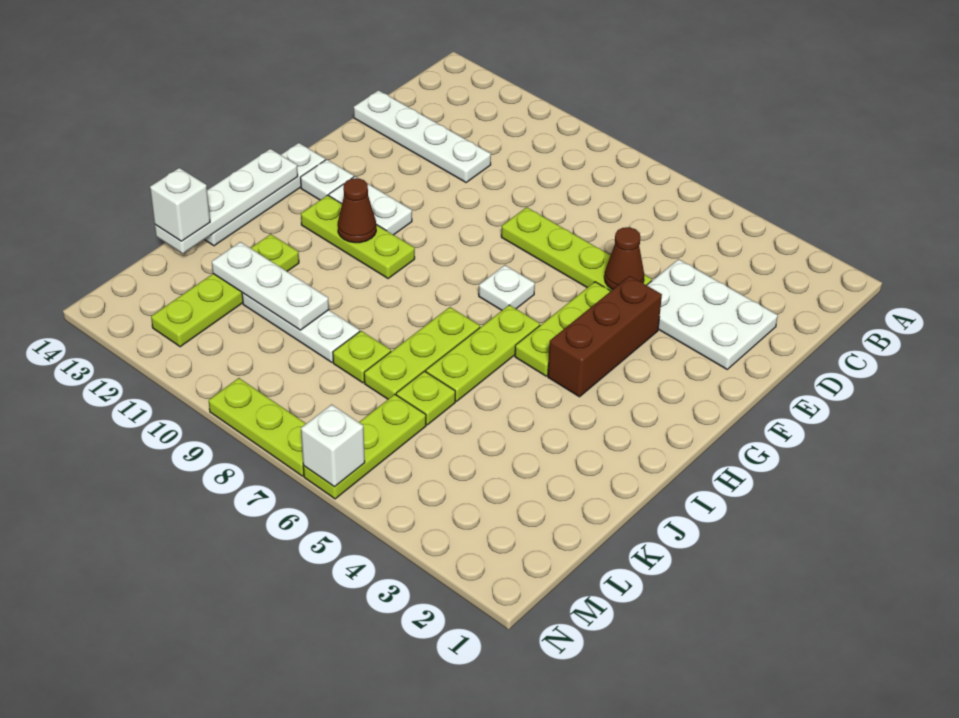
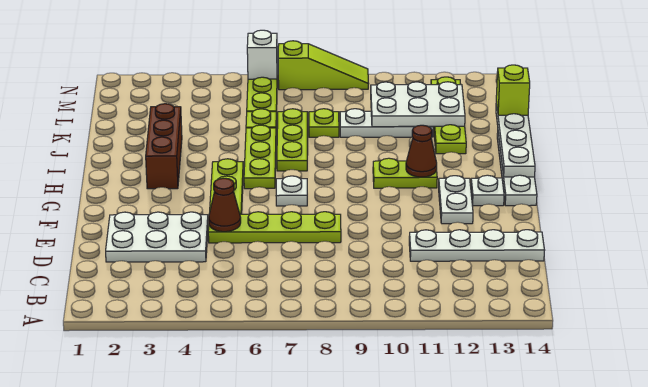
brown 1x3 brick [548,276,662,397] -> brown 1x3 brick moved to [146,104,182,189]
white 1x2 plate [329,176,412,235] -> white 1x2 plate turned to [439,176,473,224]
lime 1x3 plate [301,195,415,279] -> lime 1x2 plate [373,158,437,188]
white 1x3 plate [212,242,329,330] -> white 2x3 plate [371,82,465,127]
white 1x1 brick [150,168,210,241] -> lime 1x1 brick [496,65,530,115]
lime 1x3 plate [209,378,306,476] -> lime 1x3 slope [278,41,368,90]

